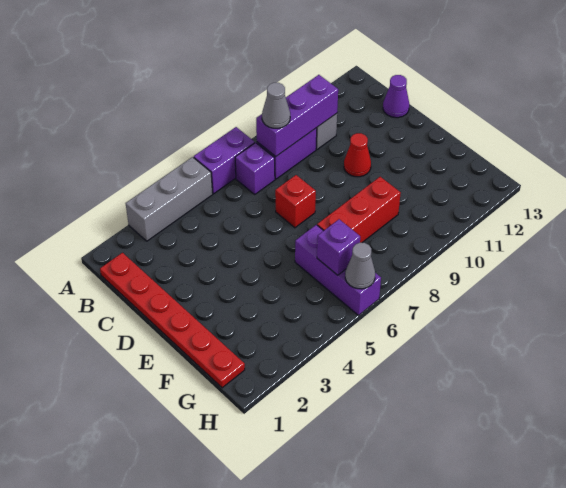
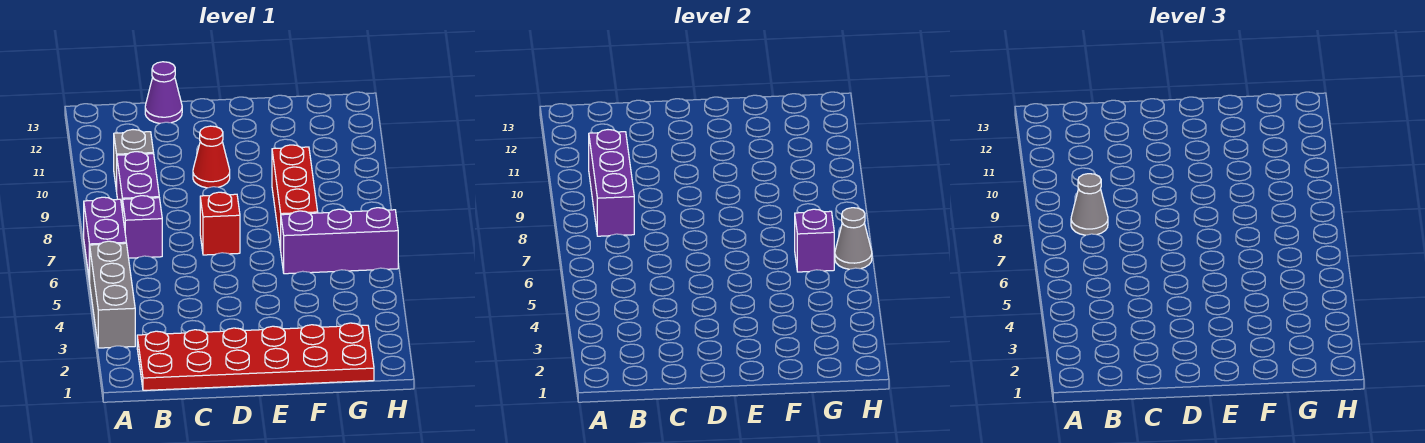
red 1x6 plate [100,253,245,388] -> red 2x6 plate [137,323,374,390]

